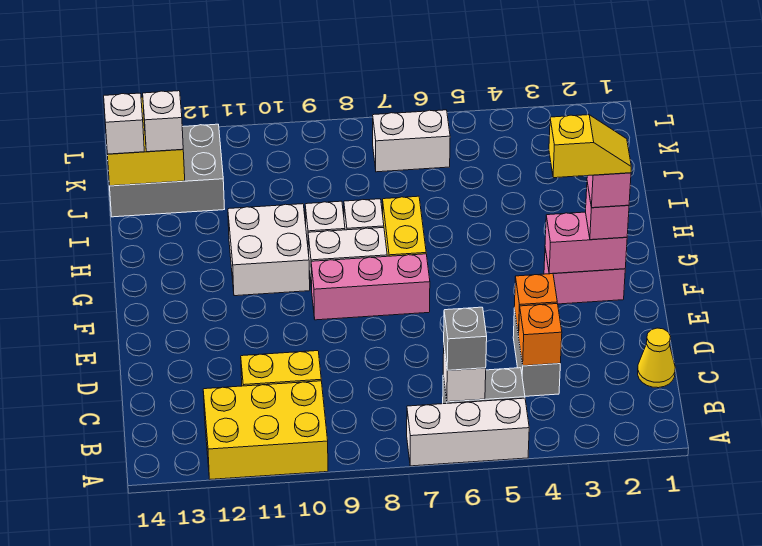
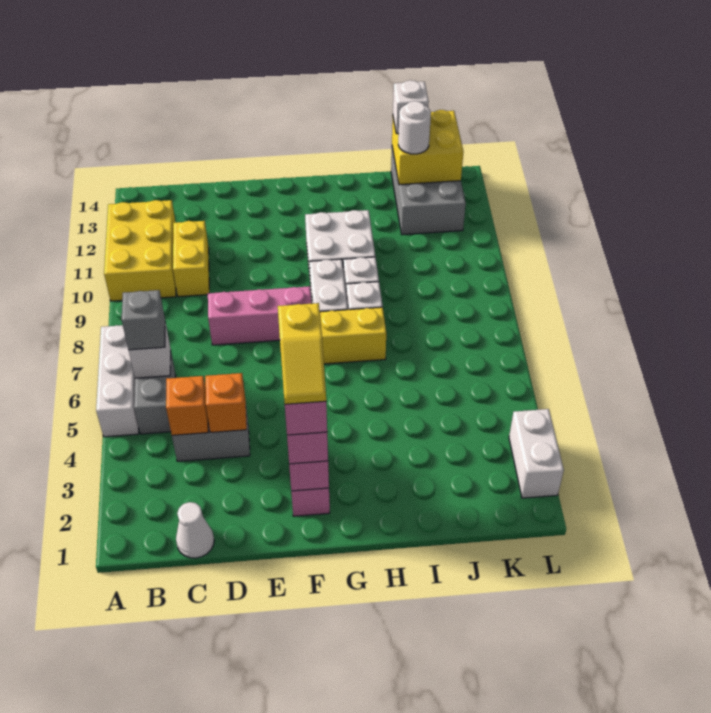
yellow 1x1 cone [638,328,675,388] -> white 1x1 cone [176,502,214,558]
pink 1x3 brick [311,254,430,320] -> pink 1x3 brick turned to [208,286,312,345]
white 1x1 brick [143,91,183,152] -> white 1x1 round brick [398,101,431,154]
white 1x2 brick [373,110,450,172] -> white 1x2 brick moved to [509,409,564,498]

